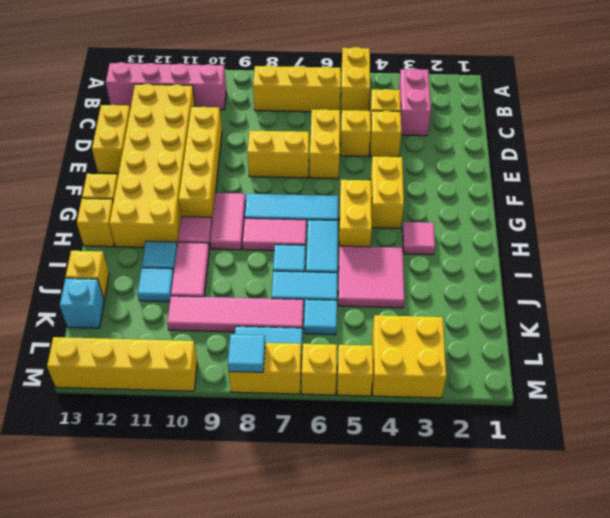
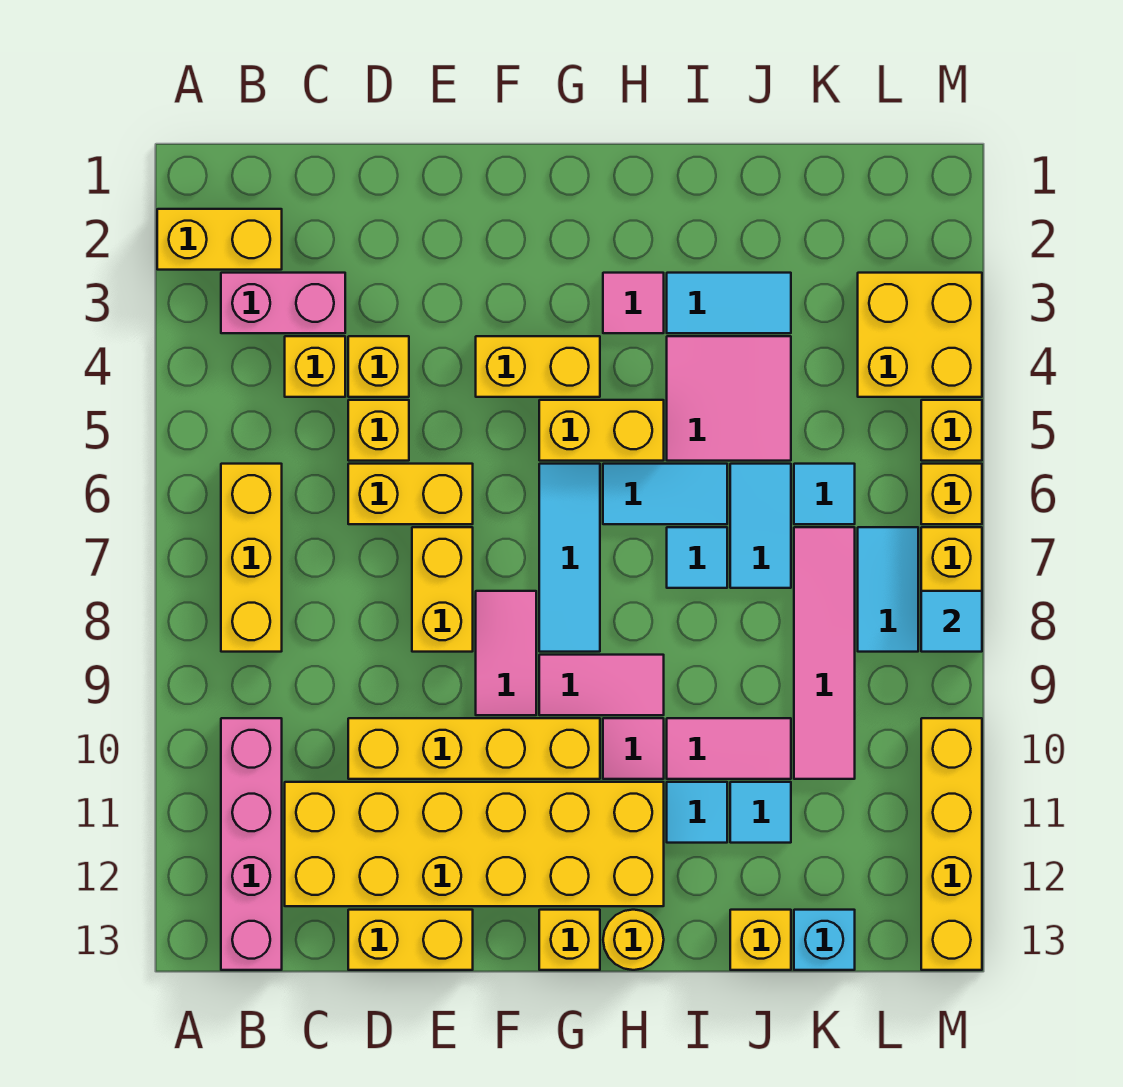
yellow 1x2 brick [341,47,370,112] -> yellow 1x2 brick moved to [157,209,282,270]
pink 1x2 tile [242,218,306,251] -> pink 1x2 tile moved to [476,591,536,715]
yellow 1x1 brick [77,198,115,247] -> yellow 1x1 round brick [603,910,664,970]
none -> cyan 1x2 tile [667,273,791,333]

